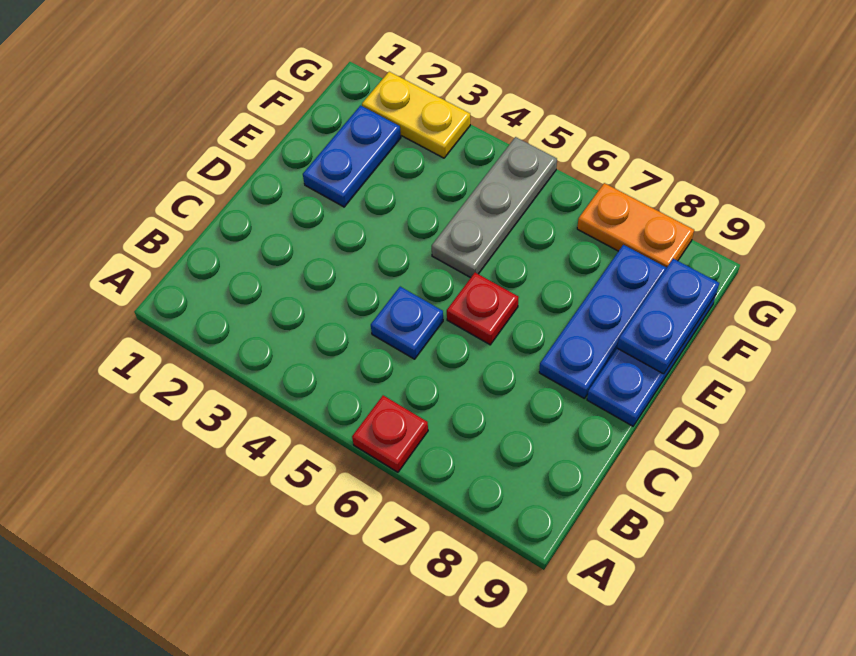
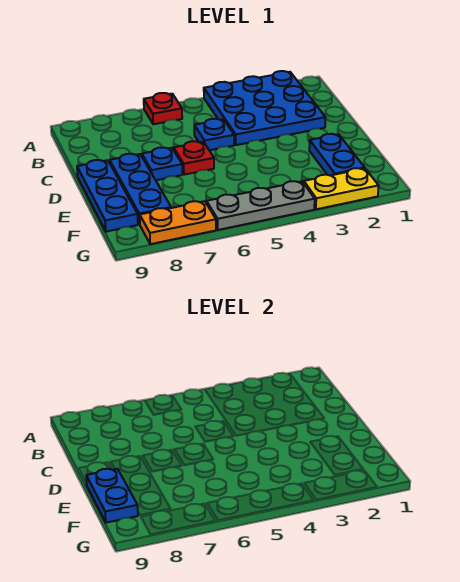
none -> blue 3x3 plate [204,71,325,145]
none -> blue 1x1 plate [142,147,182,180]
grey 1x3 plate [432,137,557,278] -> grey 1x3 plate turned to [206,181,315,230]

